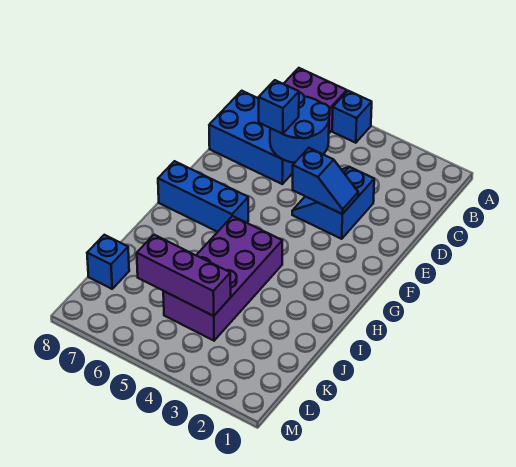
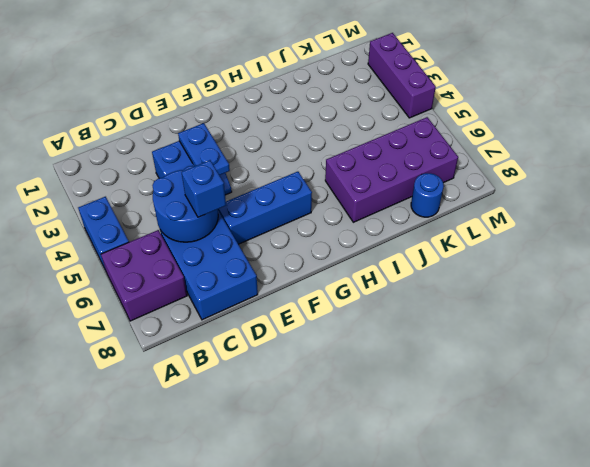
blue 1x1 brick [332,91,372,143] -> blue 1x2 brick [78,197,129,270]
blue 1x2 slope [293,148,358,214] -> blue 1x2 plate [178,123,230,175]
blue 1x3 brick [158,161,248,232] -> blue 1x3 brick turned to [218,172,312,244]
purple 2x4 brick [163,216,282,341] -> purple 2x4 brick moved to [325,117,458,222]
purple 1x3 brick [137,235,231,316] -> purple 1x3 brick moved to [368,33,436,118]
blue 1x1 brick [87,235,129,289] -> blue 1x1 round brick [411,173,444,217]

